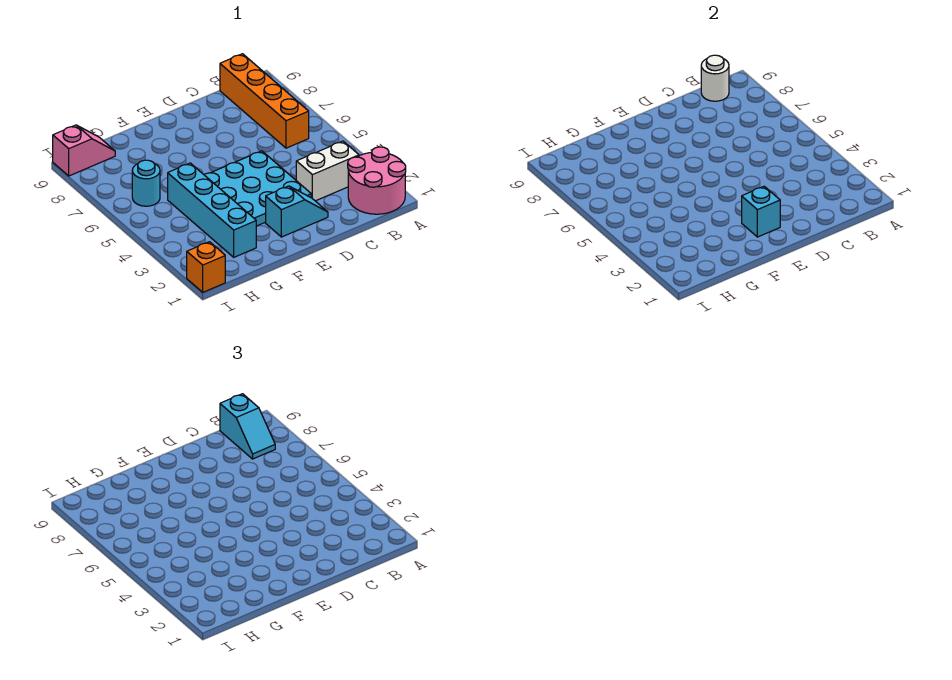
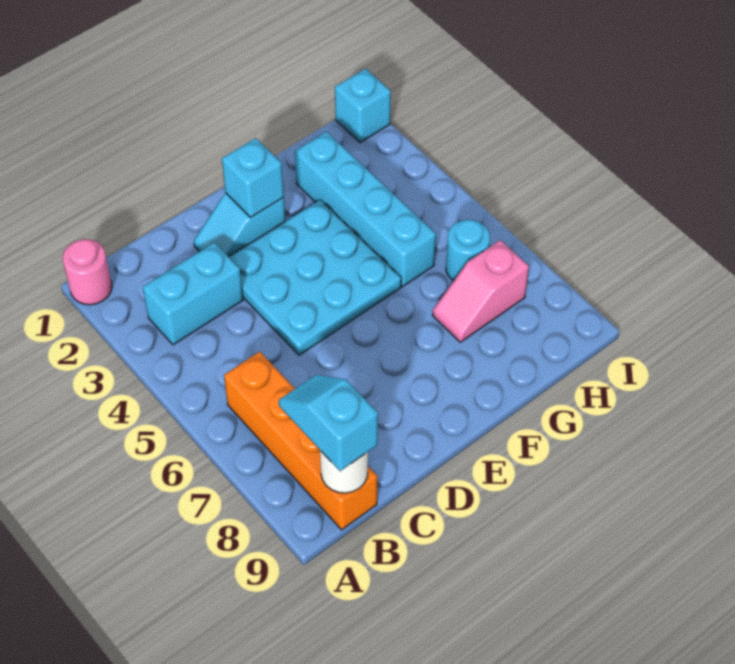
pink 2x2 round brick [348,147,406,214] -> pink 1x1 round brick [63,239,112,305]
white 1x2 brick [296,141,359,201] -> cyan 1x2 brick [143,243,243,345]
pink 1x2 slope [53,125,115,176] -> pink 1x2 slope moved to [433,240,529,342]
orange 1x1 brick [187,242,225,292] -> cyan 1x1 brick [335,69,391,143]

